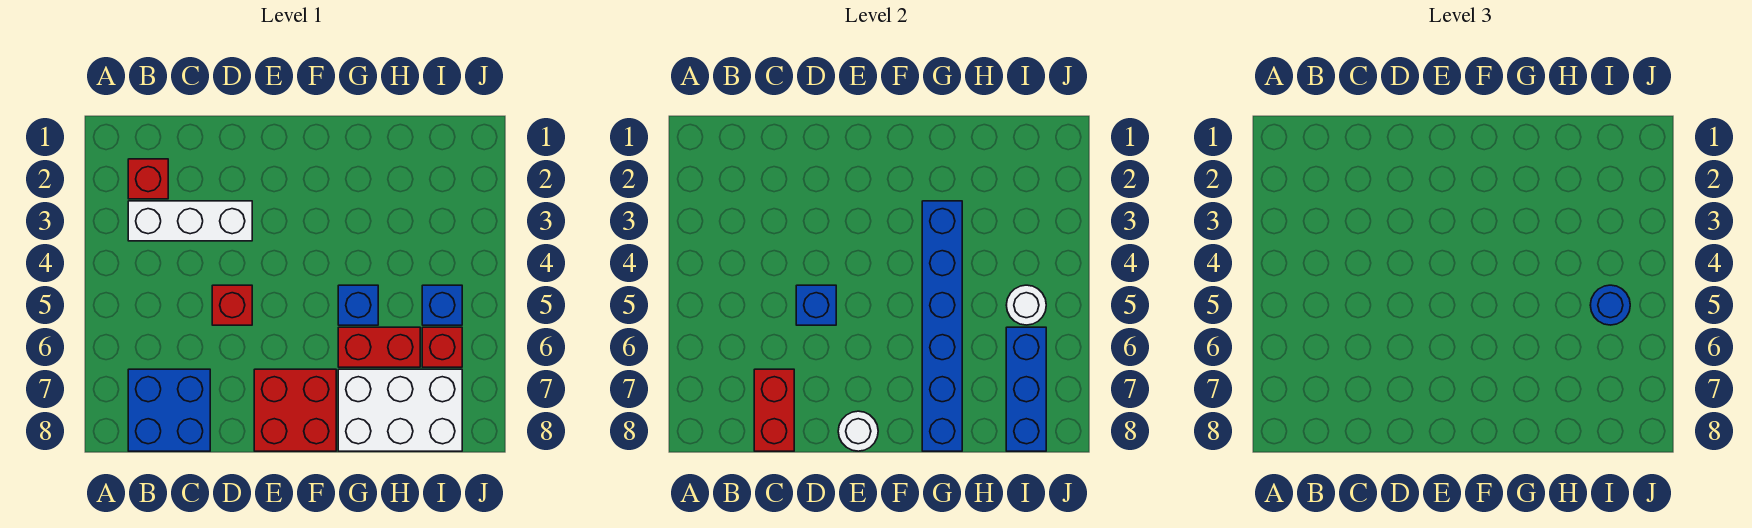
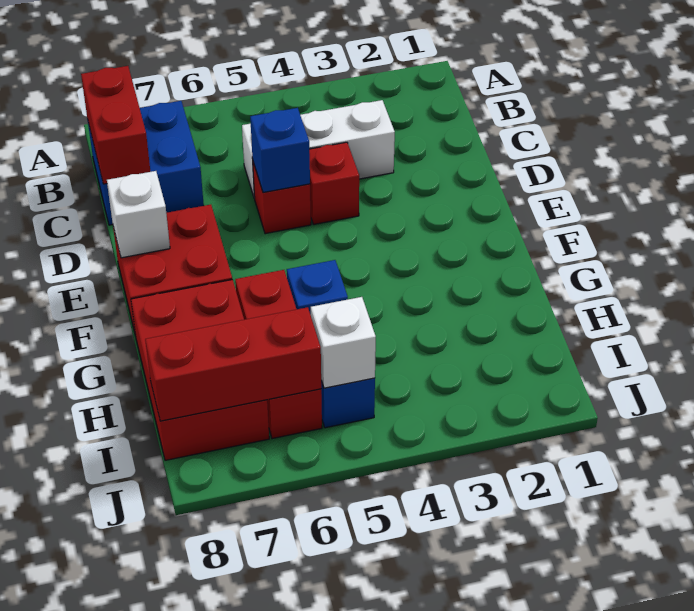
red 1x1 brick [128,159,168,199] -> red 1x1 brick moved to [309,142,359,224]
white 1x3 brick [128,201,252,241] -> white 1x3 brick turned to [242,100,395,198]
red 1x2 brick [754,369,794,451] -> red 1x2 brick turned to [81,66,150,184]
white 1x1 round brick [838,411,878,451] -> white 1x1 brick [107,171,170,258]
blue 1x6 brick [922,201,962,451] -> none
white 2x3 brick [338,369,462,451] -> red 2x3 brick [131,280,269,460]
white 1x1 round brick [1006,285,1046,325] -> white 1x1 brick [311,297,376,388]
blue 1x1 round brick [1590,285,1630,325] -> none
blue 1x3 brick [1006,327,1046,451] -> red 1x3 brick [145,307,321,421]

